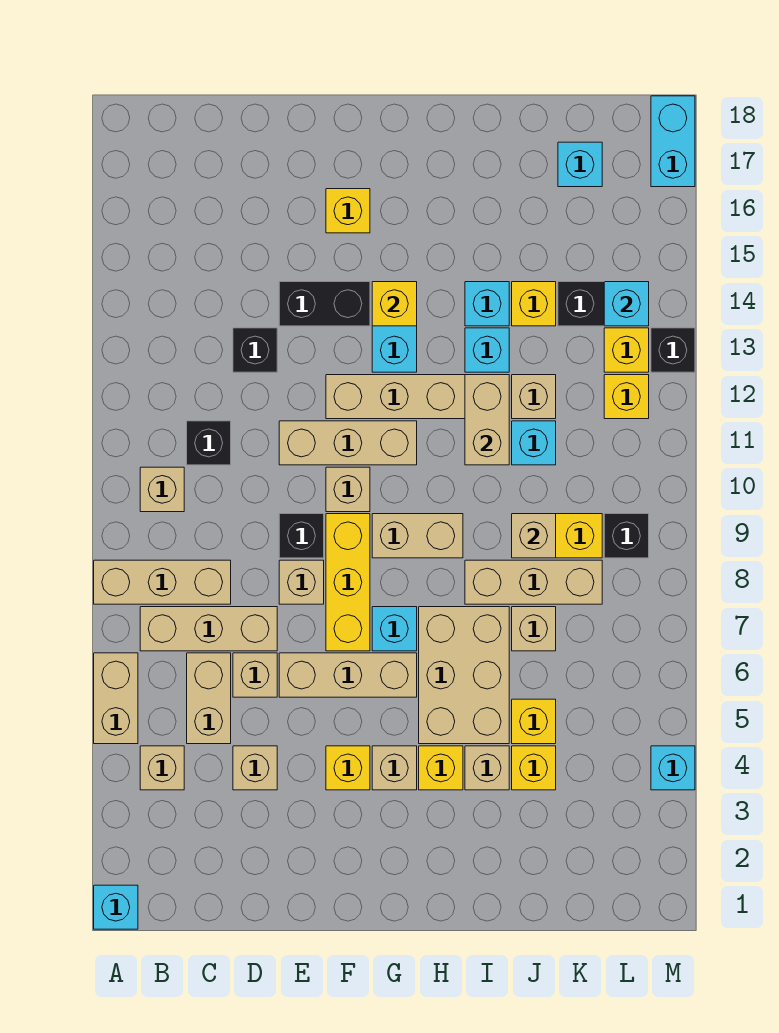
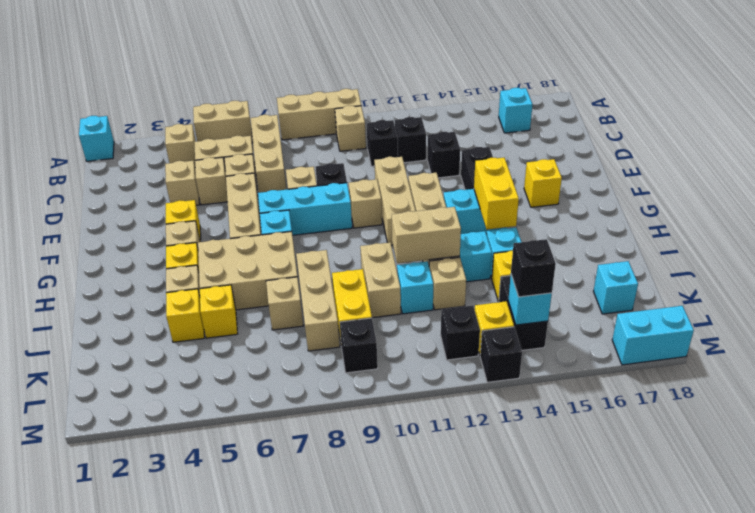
tan 1x3 brick [94,560,231,604] -> tan 1x3 brick turned to [277,89,361,140]
none -> black 1x1 brick [395,117,426,163]
yellow 1x3 brick [326,514,370,651] -> cyan 1x3 brick [258,183,352,235]
tan 1x2 brick [372,514,463,558] -> tan 1x2 brick moved to [360,242,401,318]
yellow 1x1 brick [372,282,417,326] -> yellow 1x2 brick [474,158,519,230]
tan 1x1 brick [512,514,556,558] -> tan 1x1 brick moved to [195,157,228,205]
yellow 1x1 brick [604,375,649,419] -> black 1x1 brick [441,306,480,360]
none -> black 1x1 brick [511,239,556,297]
cyan 1x1 brick [651,746,695,790] -> cyan 1x1 brick moved to [499,88,533,133]

